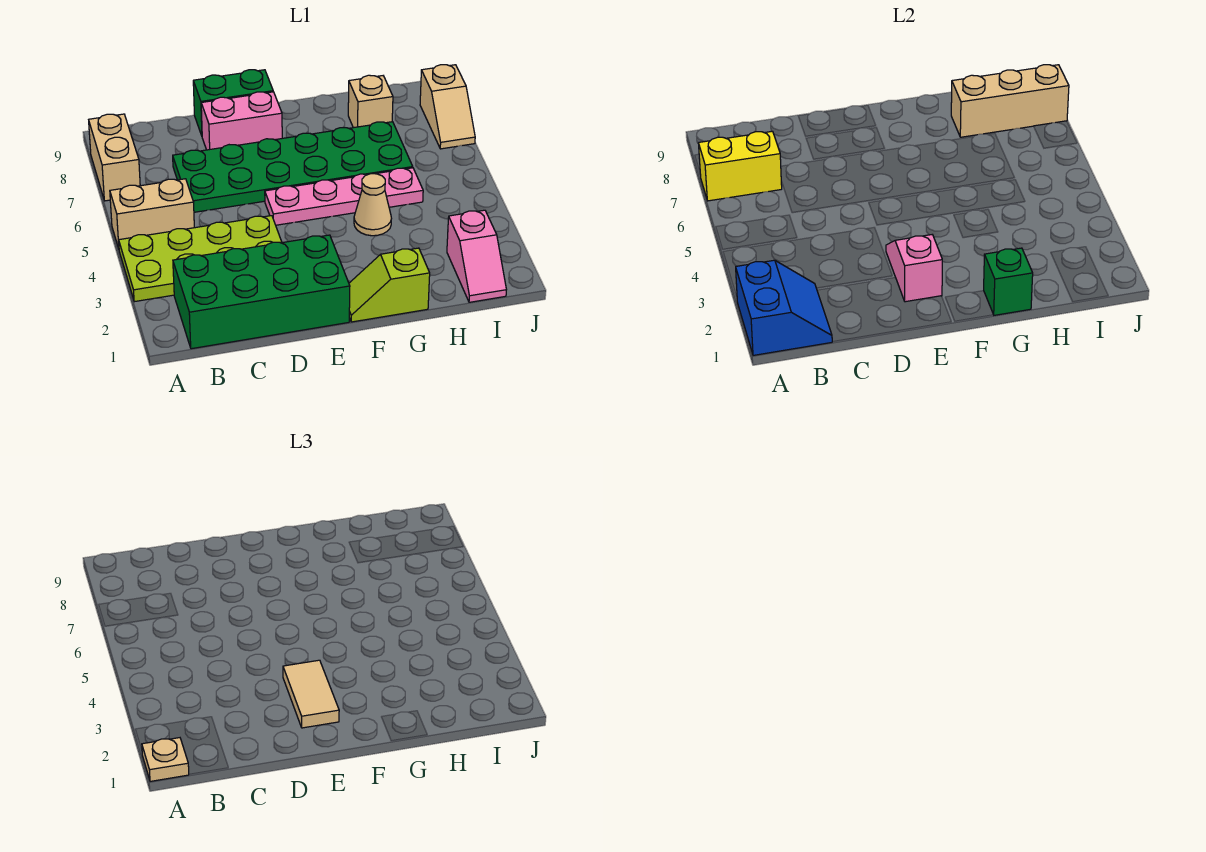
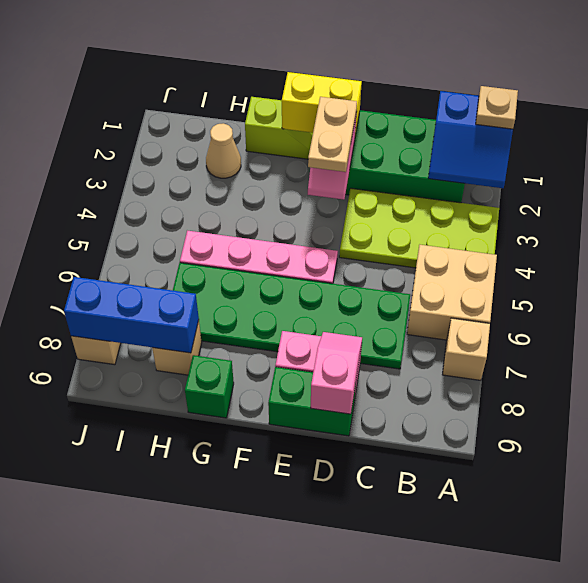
blue 2x2 slope [736,260,832,355] -> blue 2x2 slope turned to [428,91,513,188]
tan 1x2 brick [110,179,194,249] -> tan 2x2 brick [407,245,497,340]
tan 1x2 brick [89,114,140,201] -> tan 1x1 brick [442,318,490,380]
yellow 1x2 brick [698,131,782,201] -> yellow 1x2 brick moved to [282,72,362,135]
tan 1x2 tile [283,660,339,728] -> tan 1x2 plate [308,97,357,172]
green 1x1 brick [984,248,1033,315] -> green 1x1 brick moved to [185,355,234,418]
tan 1x1 cone [354,174,392,236] -> tan 1x1 cone moved to [206,123,241,178]
tan 1x3 brick [951,65,1069,137] -> blue 1x3 brick [64,277,199,353]
pink 1x2 slope [447,210,506,302] -> pink 1x2 slope moved to [311,332,362,414]

